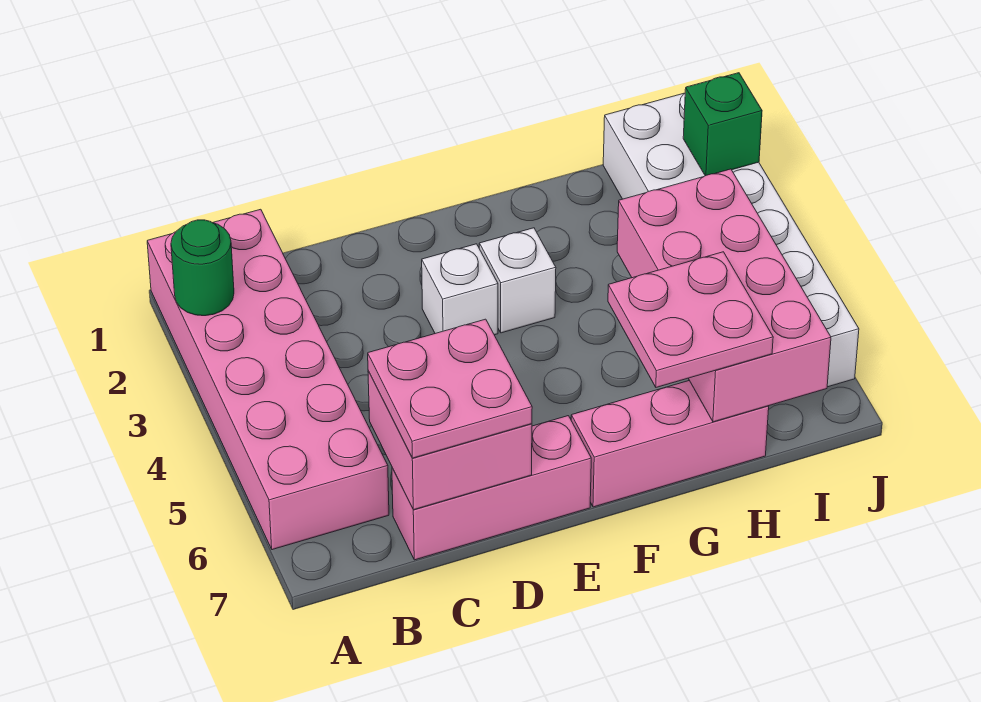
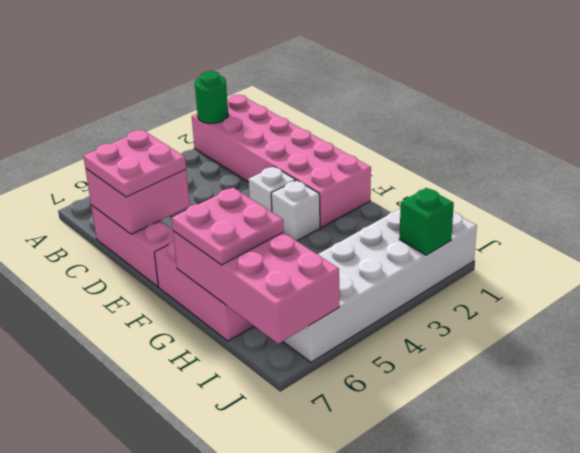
pink 2x6 brick [147,209,389,550] -> pink 2x6 brick turned to [192,95,371,227]
pink 2x4 brick [617,169,831,422] -> pink 2x4 brick turned to [173,231,339,344]

